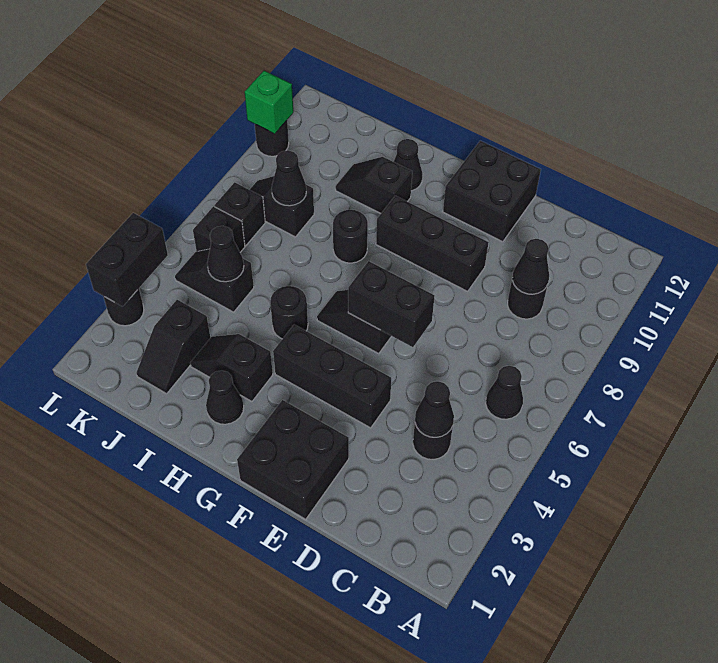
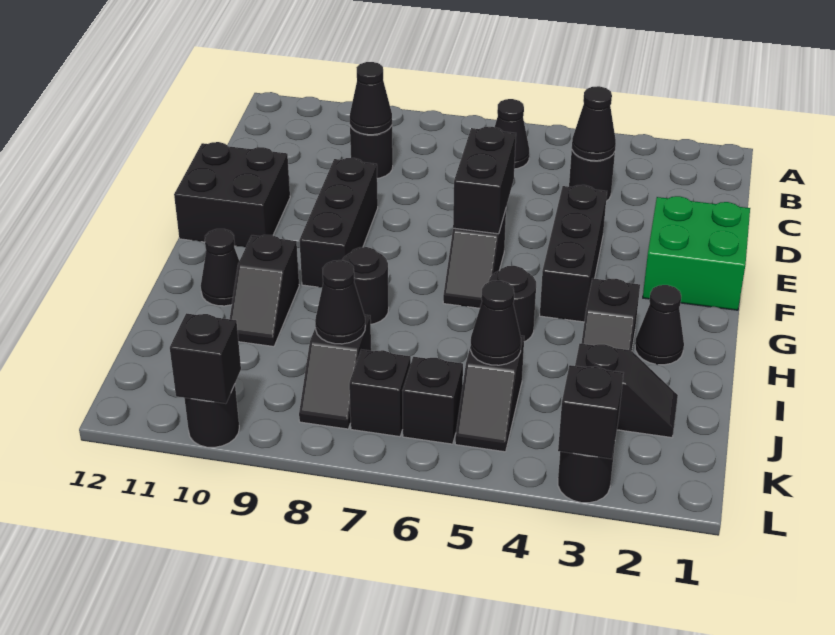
black 2x2 brick [237,400,349,519] -> green 2x2 brick [643,196,750,310]
black 1x2 brick [86,213,168,306] -> black 1x1 brick [558,365,623,459]
green 1x1 brick [245,71,293,134] -> black 1x1 brick [170,313,241,404]

